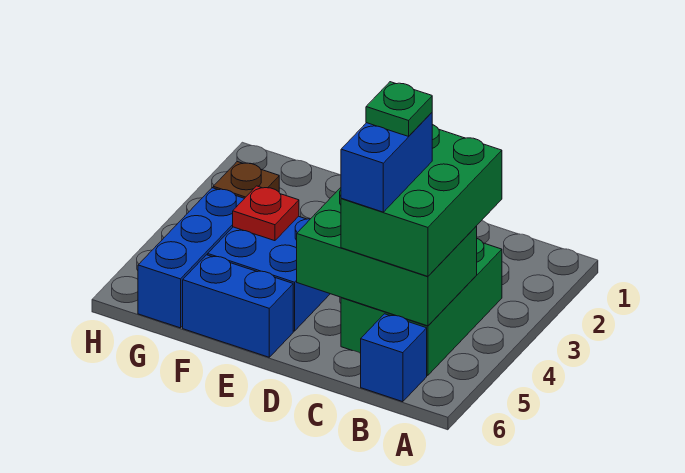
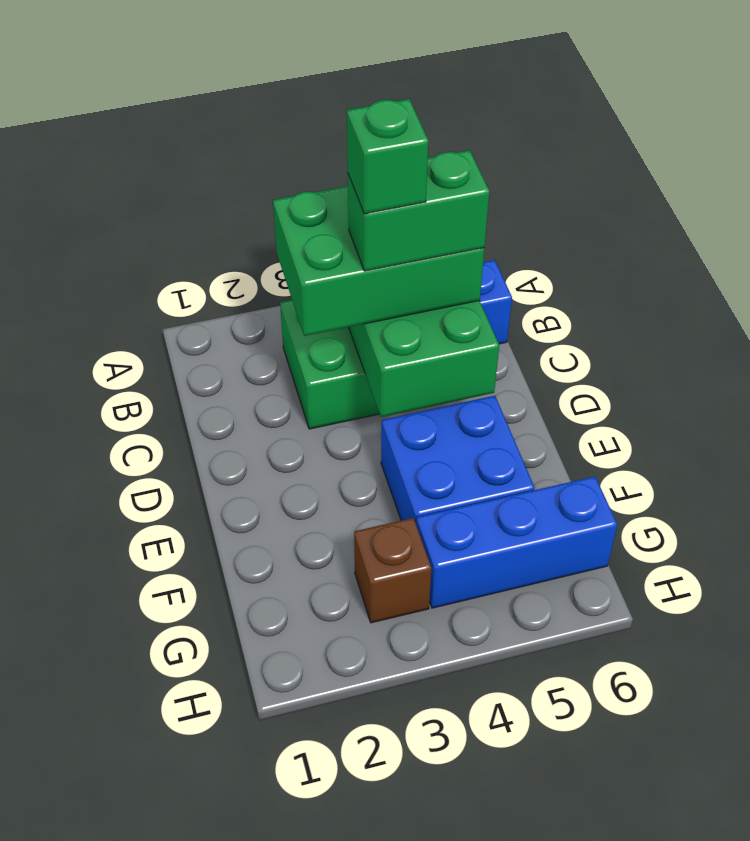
blue 1x2 brick [341,113,432,212] -> green 1x2 brick [348,150,489,271]
green 1x1 plate [366,82,432,136] -> green 1x1 brick [347,99,428,214]
blue 1x2 brick [183,255,293,357] -> none
red 1x1 plate [233,186,299,241] -> none

